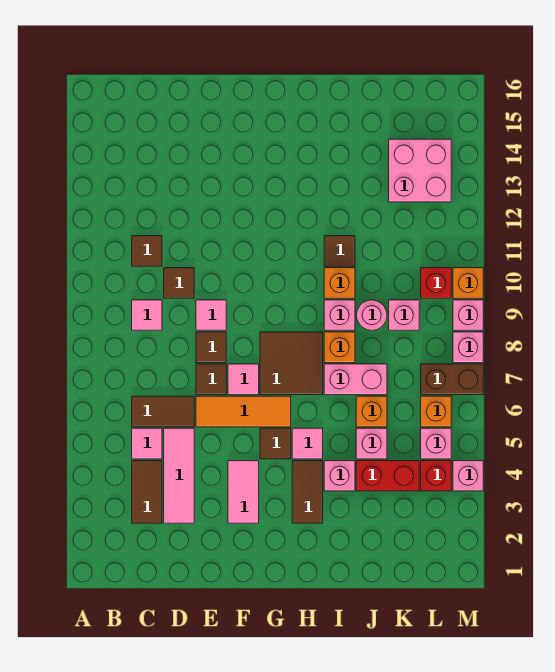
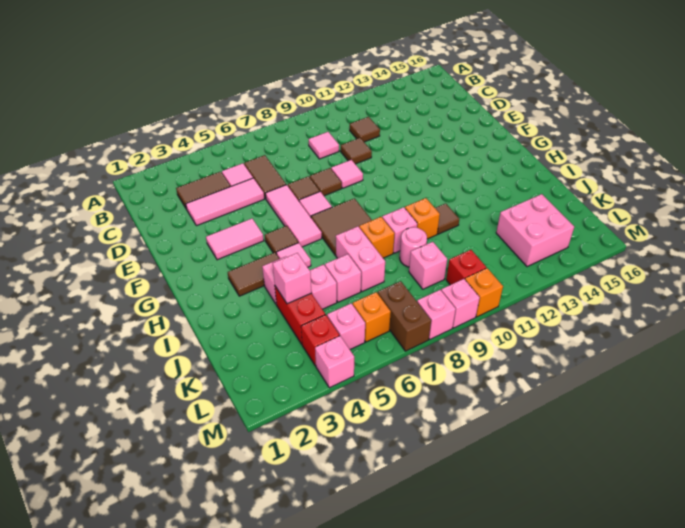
orange 1x3 tile [196,396,291,427] -> pink 1x3 tile [265,185,322,247]
none -> pink 1x1 brick [273,253,311,304]
orange 1x1 brick [356,396,387,427] -> pink 1x1 brick [325,254,361,302]

